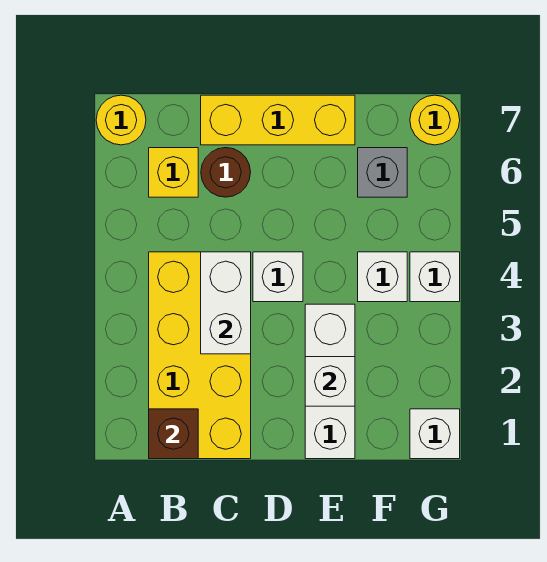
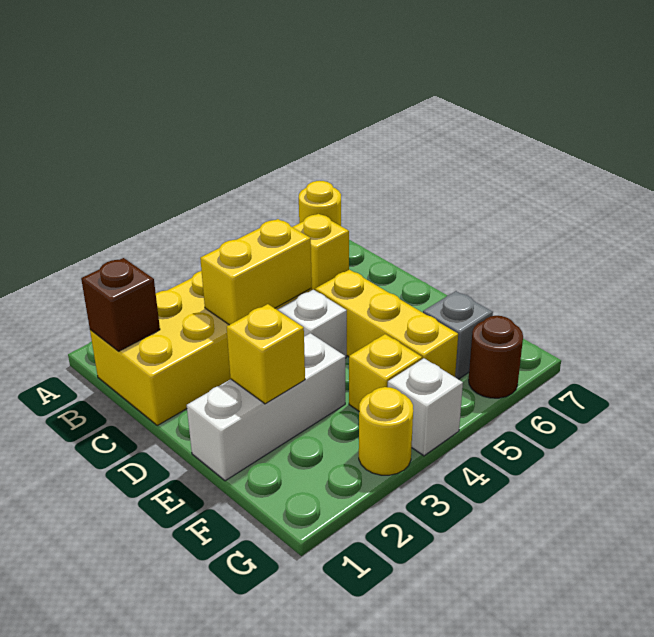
white 1x2 brick [201,252,251,354] -> yellow 1x2 brick [200,219,312,325]
brown 1x1 round brick [201,148,251,197] -> brown 1x1 round brick moved to [469,316,523,398]
yellow 1x3 brick [201,95,355,145] -> yellow 1x3 brick moved to [315,270,458,377]
white 1x1 brick [305,357,355,406] -> yellow 1x1 brick [227,304,305,404]
white 1x1 brick [358,252,407,302] -> yellow 1x1 brick [349,334,422,411]
white 1x1 brick [410,409,460,459] -> none
yellow 1x1 round brick [410,95,460,145] -> yellow 1x1 round brick moved to [359,387,413,475]

